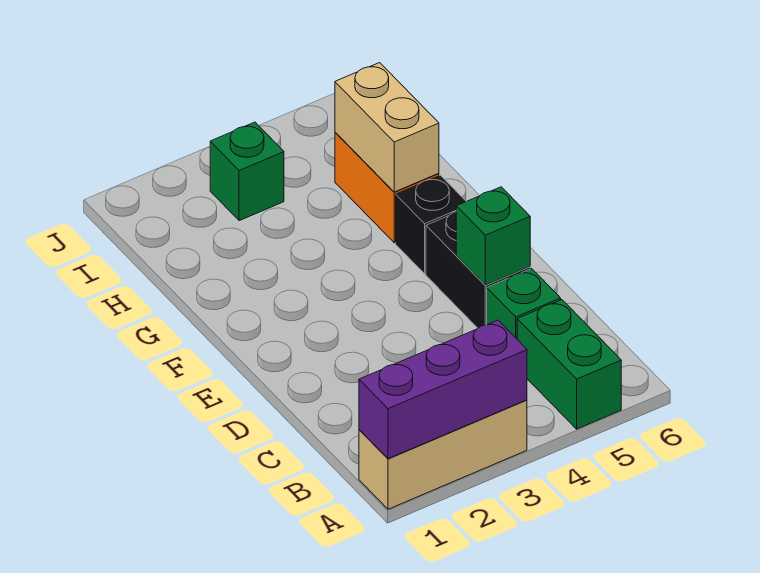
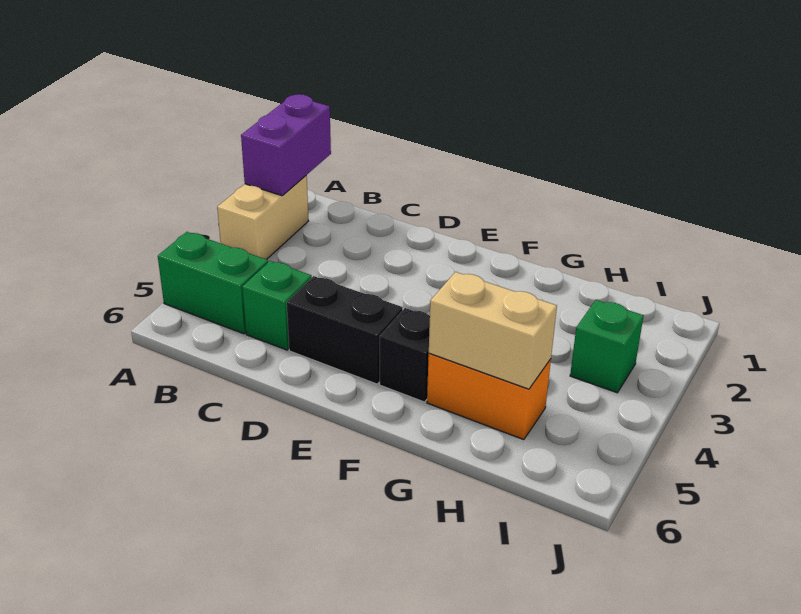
tan 1x3 brick [359,400,527,509] -> tan 1x2 brick [217,176,308,259]
purple 1x3 brick [359,320,527,459] -> purple 1x2 brick [241,94,331,196]
green 1x1 brick [456,187,530,285] -> none

